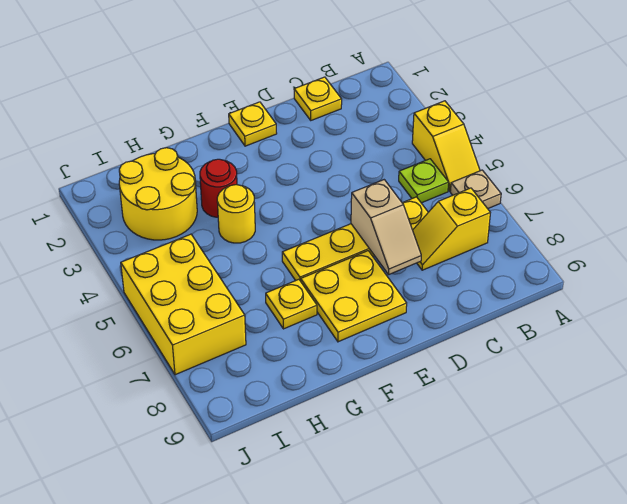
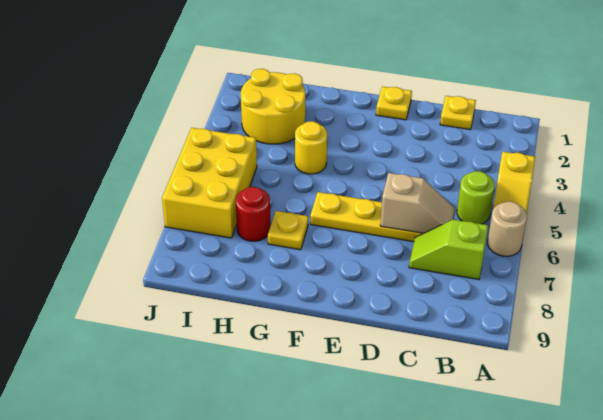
tan 1x1 plate [450,170,501,209] -> tan 1x1 round brick [488,202,527,256]
lime 1x1 plate [399,159,449,203] -> lime 1x1 round brick [457,171,495,224]
yellow 1x2 slope [413,188,490,270] -> lime 1x2 slope [409,220,488,279]
tan 1x2 slope [351,180,421,274] -> tan 1x2 slope turned to [380,173,455,233]
yellow 2x2 plate [301,251,407,342] -> none
red 1x1 round brick [200,159,237,217] -> red 1x1 round brick moved to [236,187,271,241]

